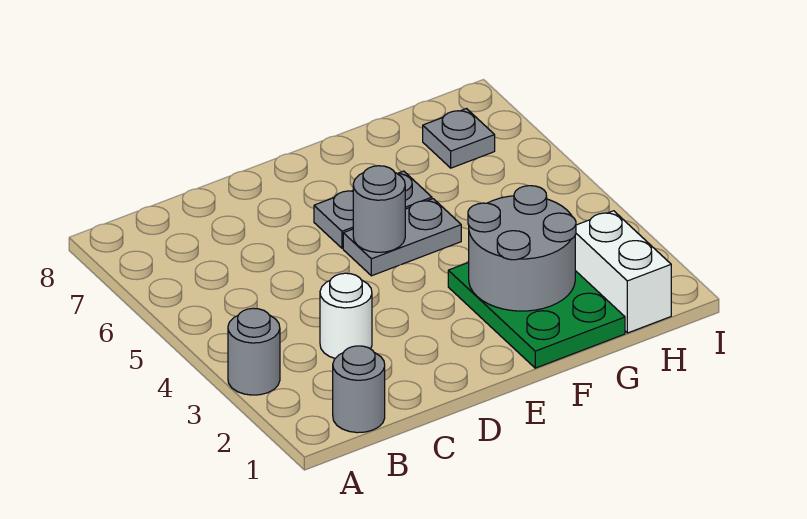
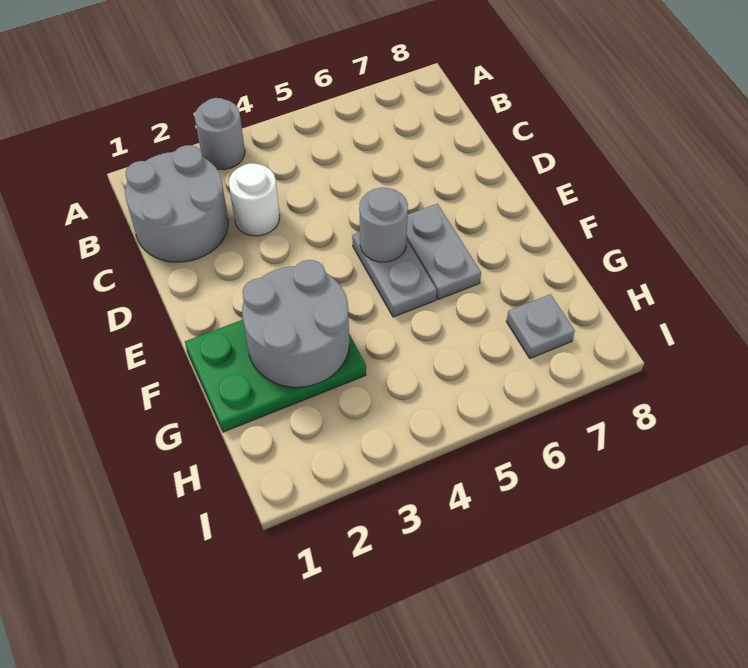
grey 1x1 round brick [333,346,385,433] -> grey 2x2 round brick [125,145,228,262]
white 1x2 brick [575,211,671,333] -> none

